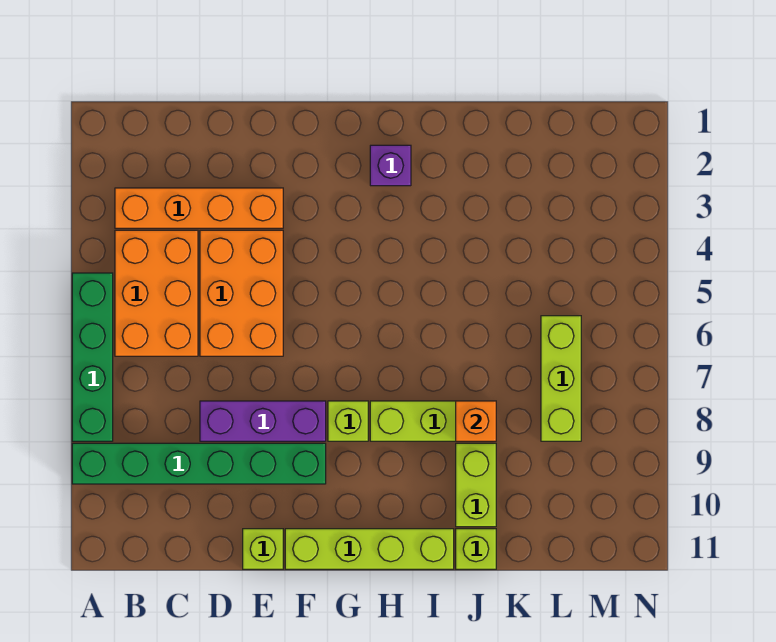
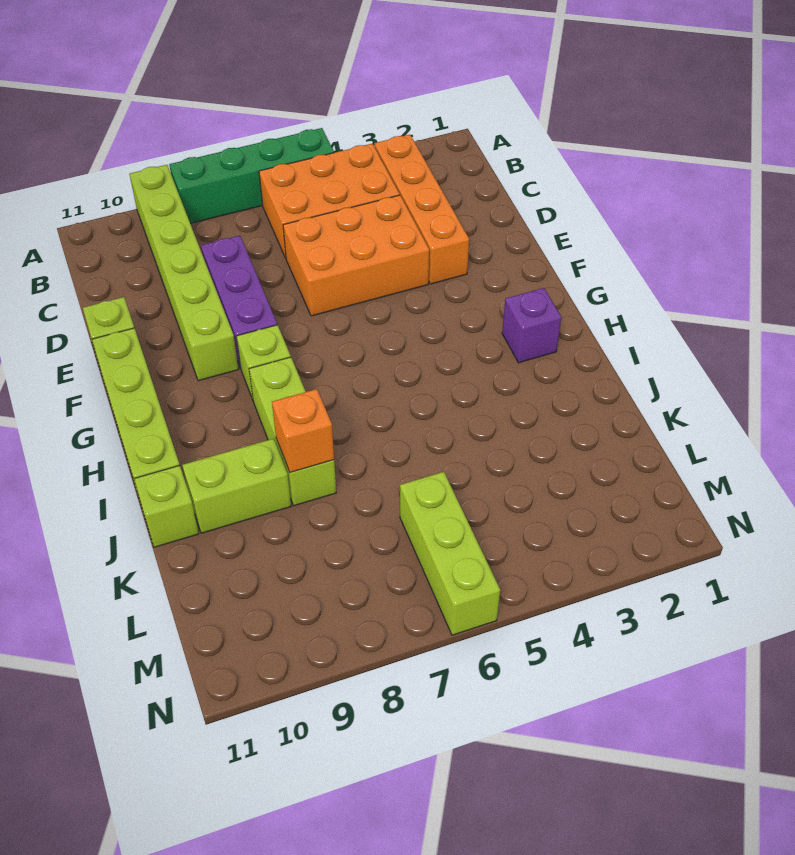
green 1x6 brick [72,443,326,484] -> lime 1x6 brick [130,165,239,381]
lime 1x3 brick [541,316,581,441] -> lime 1x3 brick turned to [400,472,500,635]

